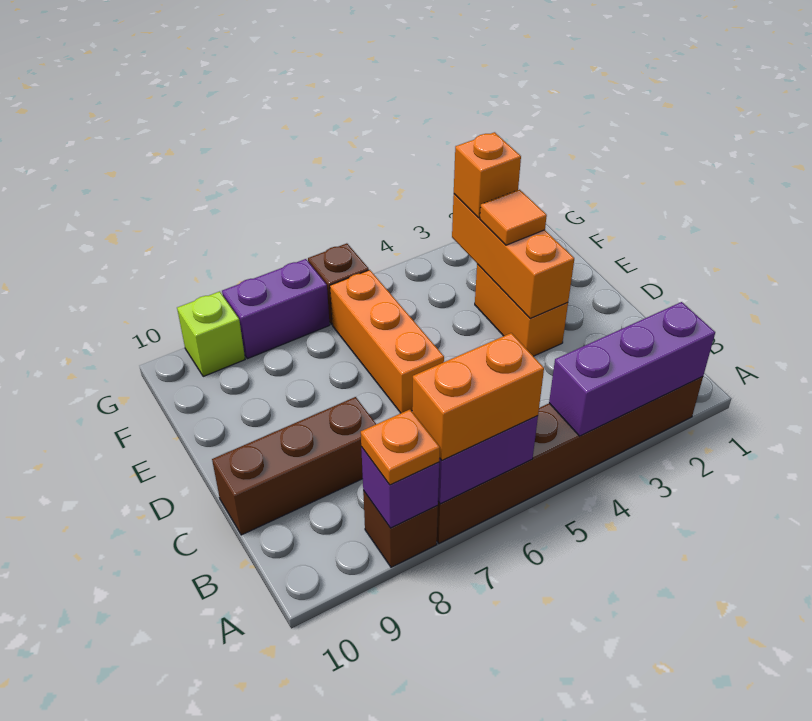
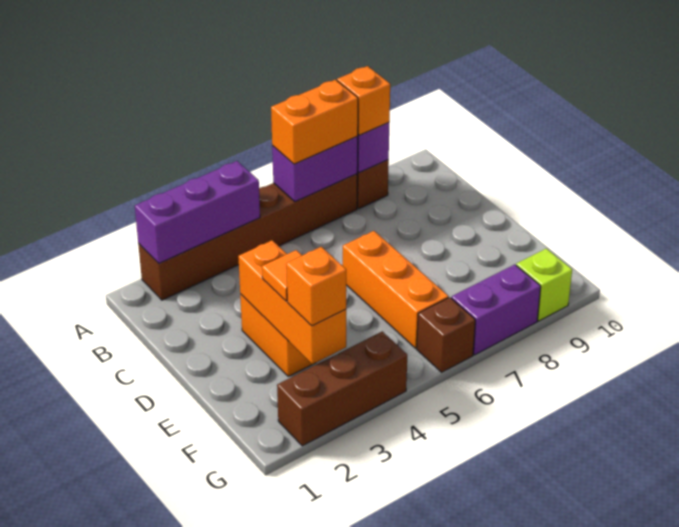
orange 1x1 plate [361,410,440,485] -> orange 1x1 brick [337,66,390,135]
brown 1x3 brick [212,397,376,535] -> brown 1x3 brick moved to [277,331,407,446]

